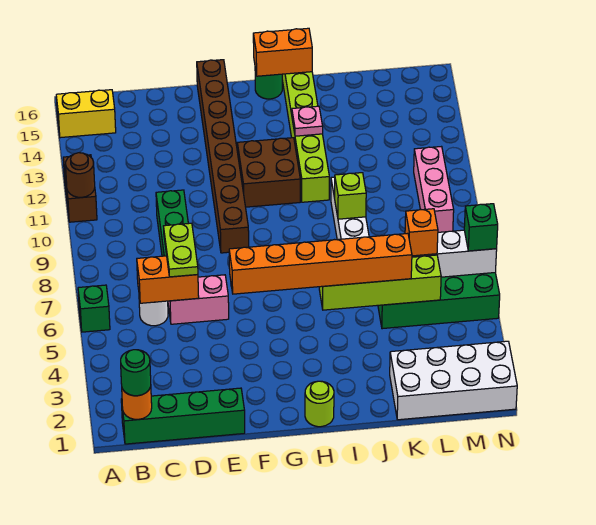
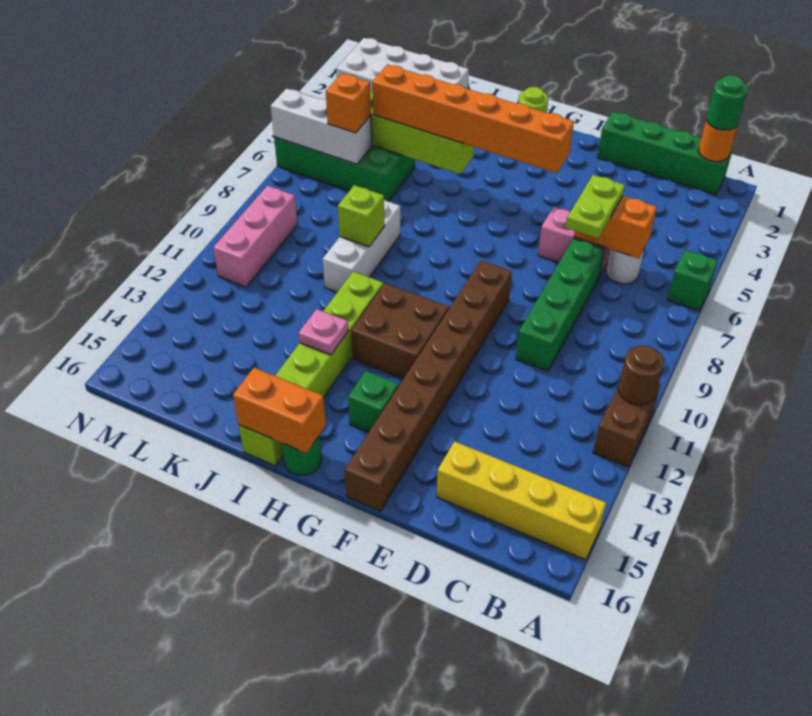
yellow 1x2 brick [56,90,116,138] -> yellow 1x4 brick [437,441,606,560]
green 1x1 brick [464,204,498,251] -> green 1x1 brick moved to [348,371,399,432]

